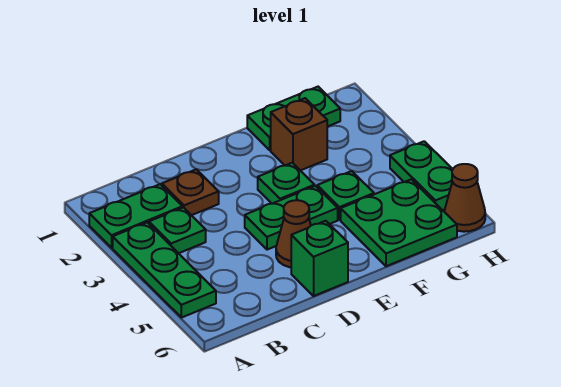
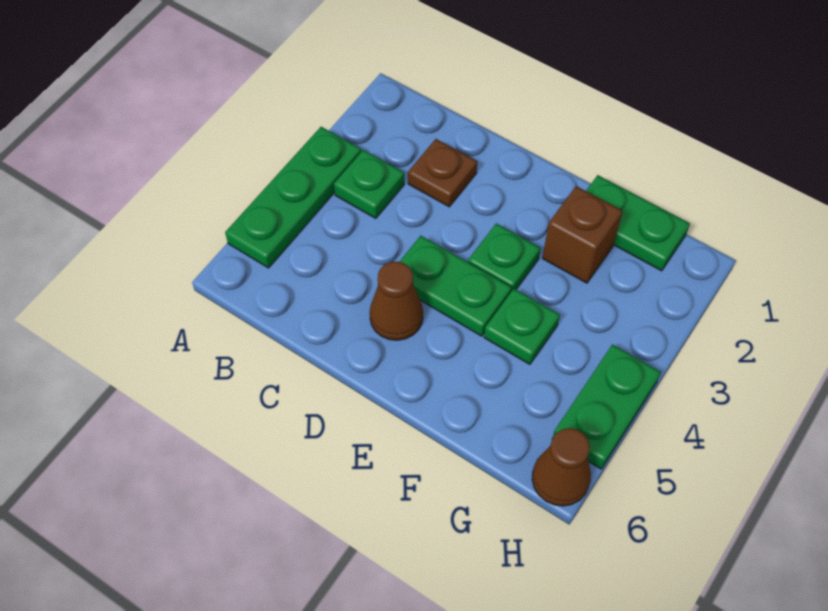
green 1x2 plate [89,184,182,248] -> none
green 1x1 brick [291,221,348,296] -> none
green 2x2 plate [341,179,457,266] -> none

